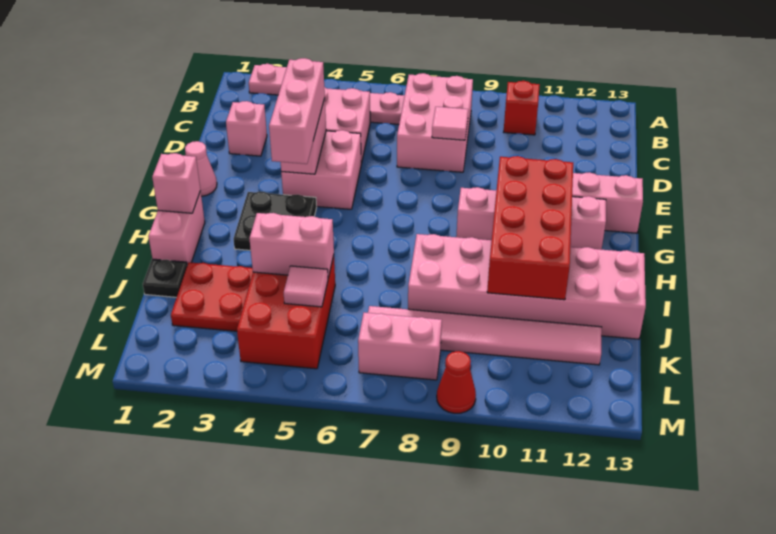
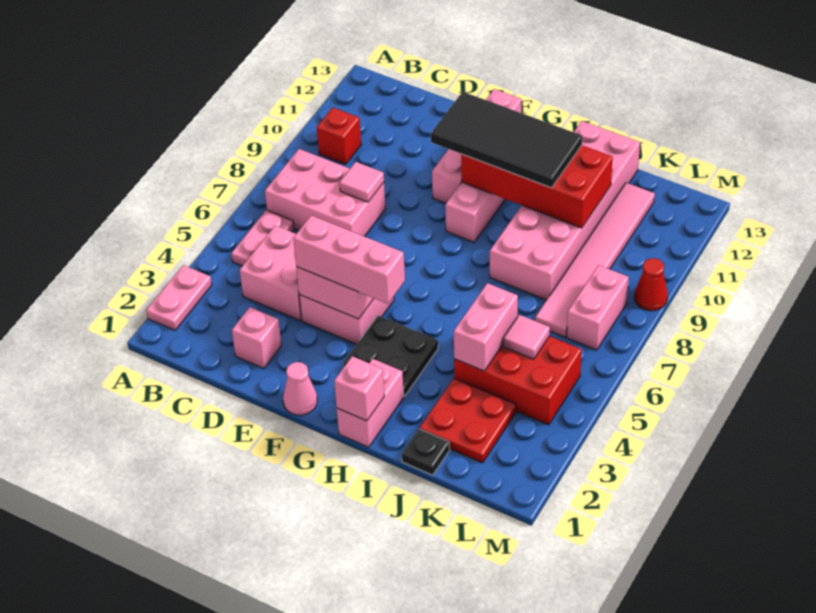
none -> black 2x4 tile [431,92,582,188]
pink 1x2 brick [148,191,205,265] -> pink 1x2 brick turned to [337,359,404,447]

